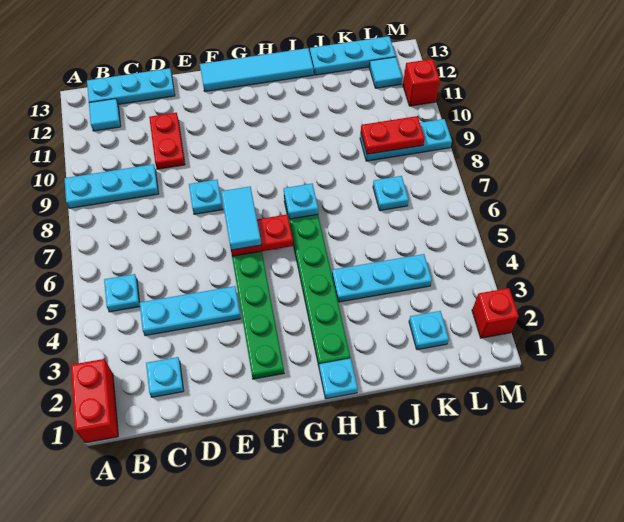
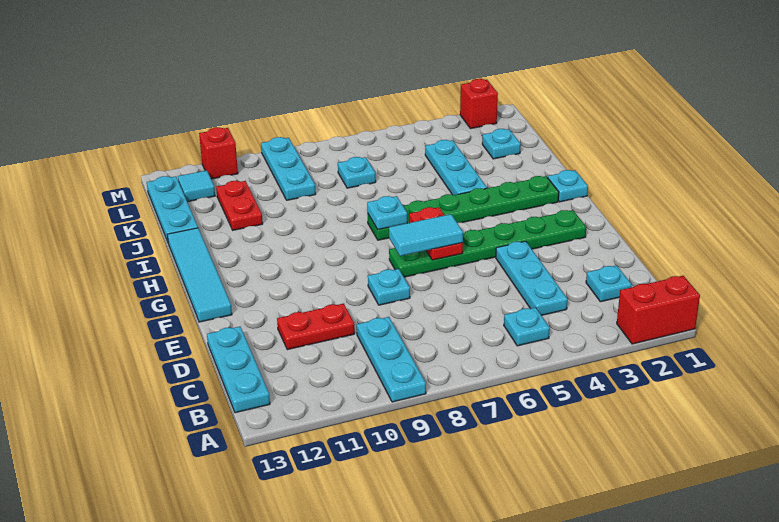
cyan 1x1 tile [89,99,121,131] -> none
red 1x2 plate [361,116,425,154] -> red 1x2 plate moved to [216,180,263,230]

